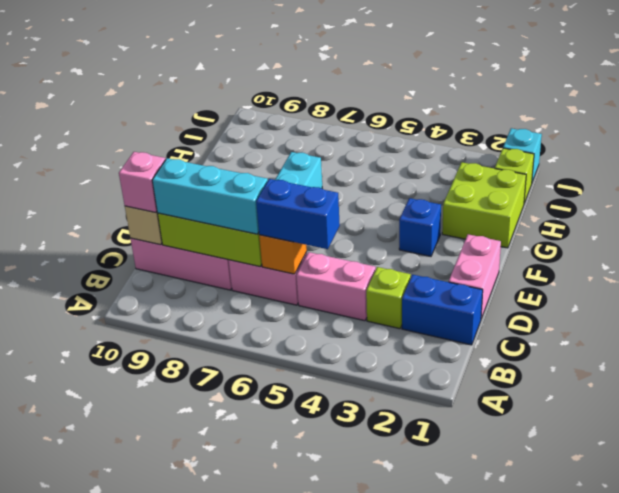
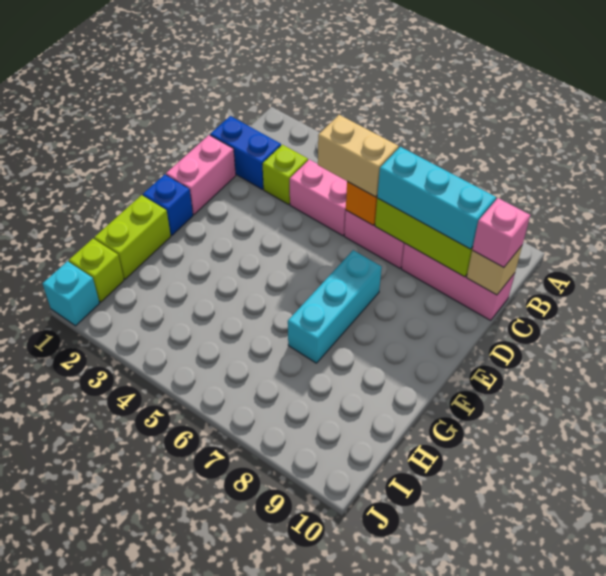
blue 1x2 brick [256,179,340,249] -> tan 1x2 brick [318,115,399,197]
blue 1x1 brick [399,198,441,256] -> blue 1x1 brick moved to [143,174,193,235]
lime 2x2 brick [442,162,526,248] -> lime 1x2 brick [94,195,171,279]

